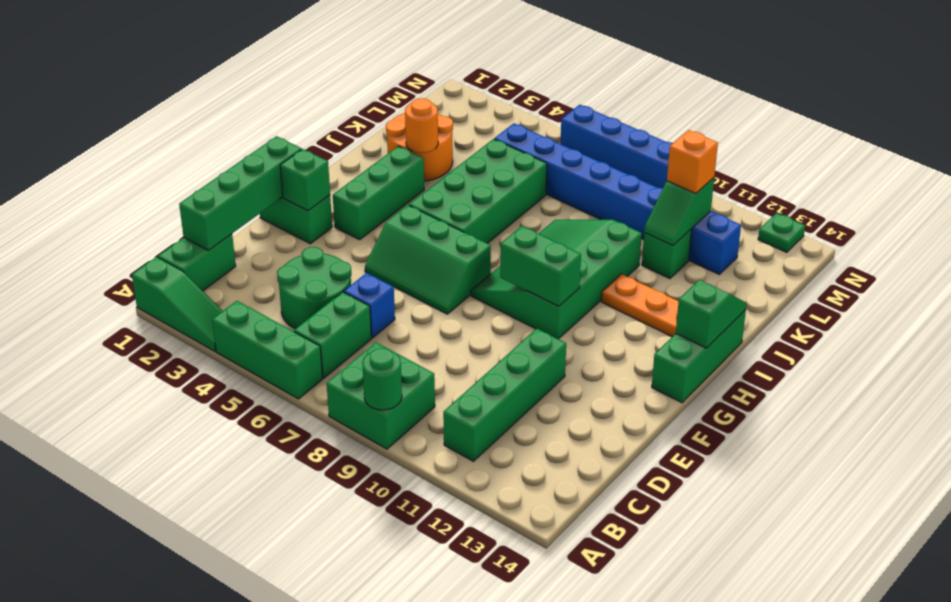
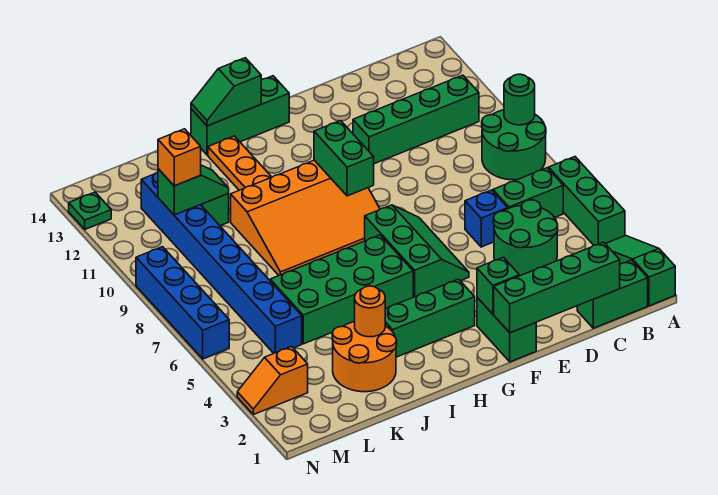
green 2x2 brick [327,342,435,449] -> green 2x2 round brick [482,110,546,180]
green 3x4 slope [471,220,642,339] -> orange 3x4 slope [231,160,380,275]
none -> orange 1x2 slope [237,347,308,415]

